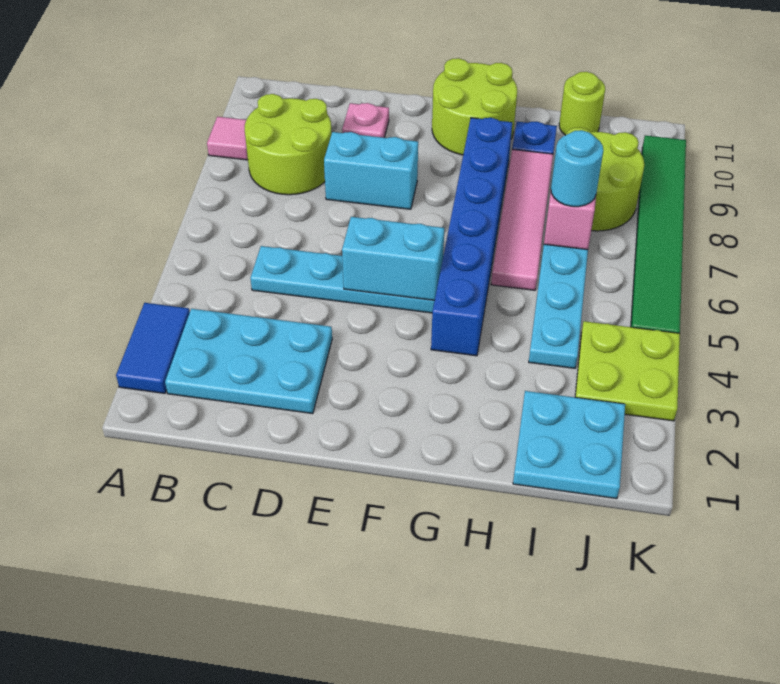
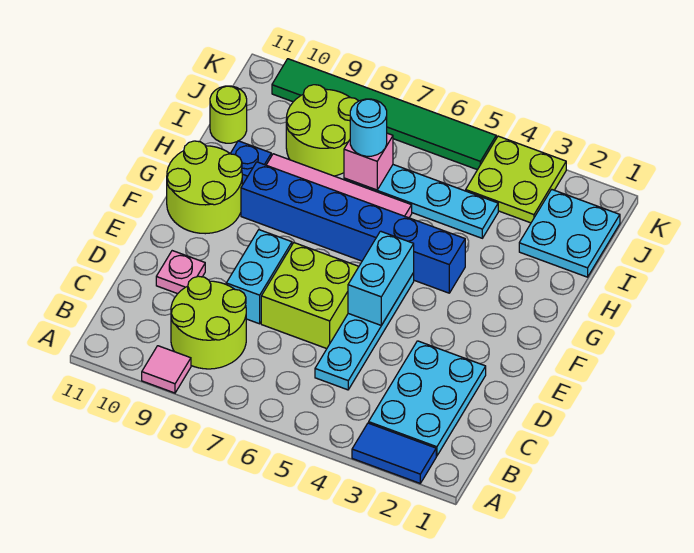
none -> lime 2x2 brick [261,243,359,349]

